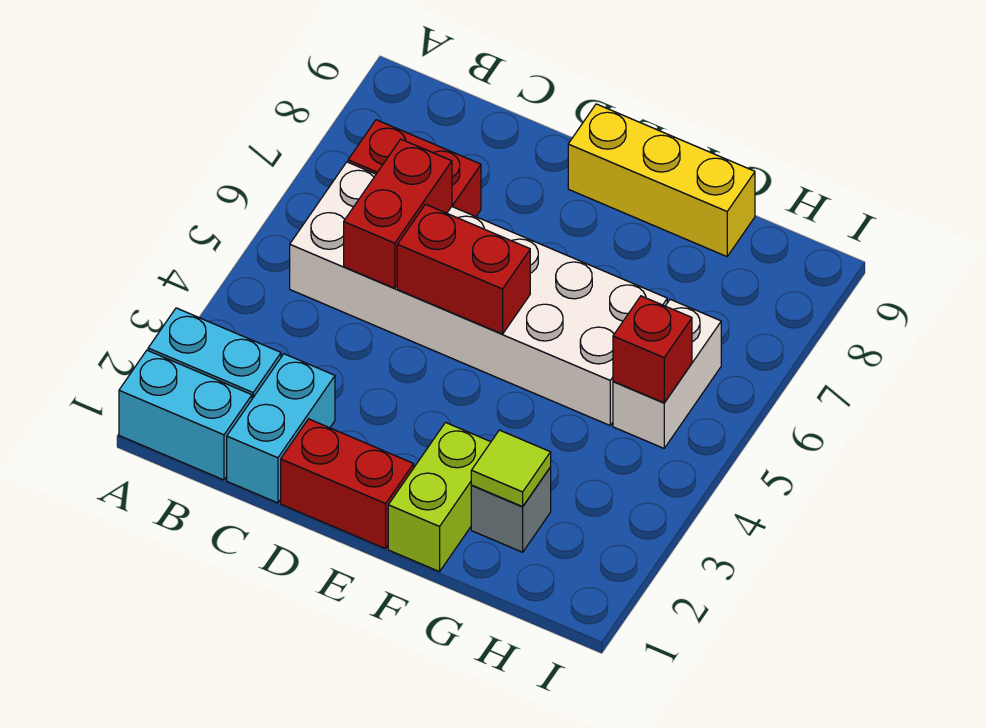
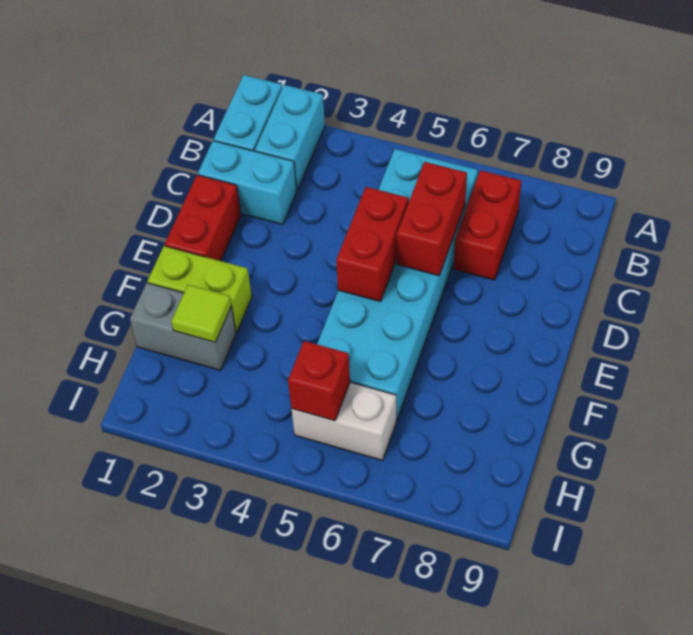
white 2x6 brick [290,162,667,425] -> cyan 2x6 brick [317,149,478,420]
red 1x2 brick [344,139,452,288] -> red 1x2 brick turned to [397,162,467,276]
yellow 1x3 brick [568,104,755,257] -> none
grey 1x1 brick [471,467,551,552] -> grey 1x2 brick [130,283,236,370]

